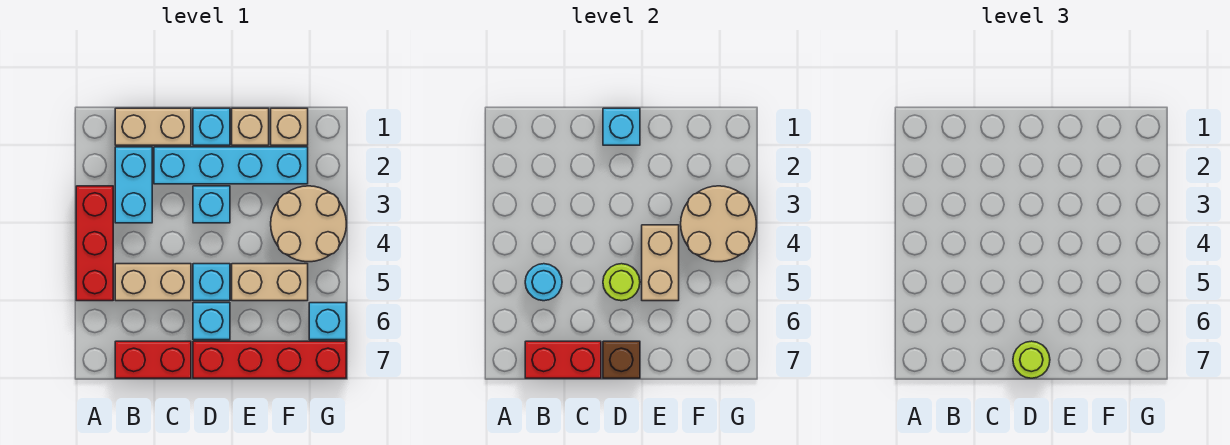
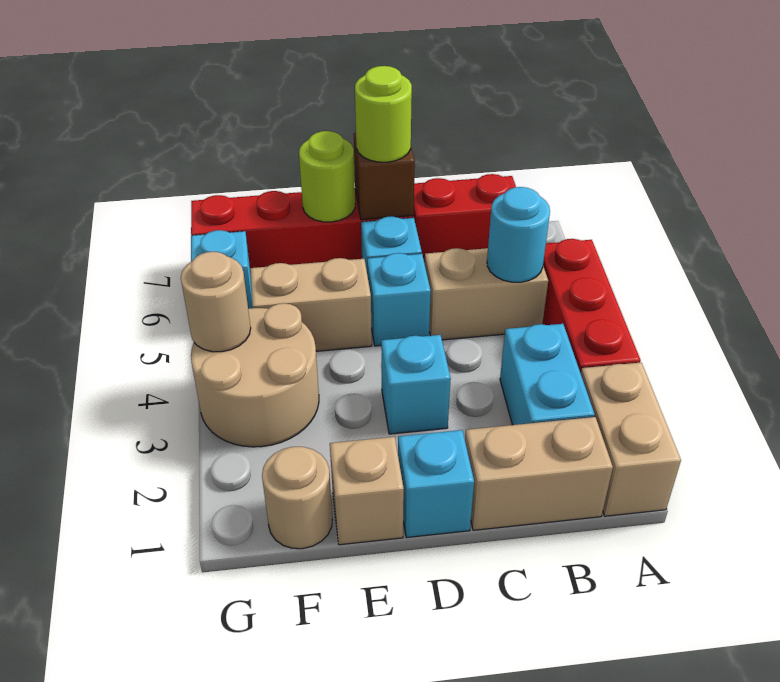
red 1x2 brick [525,341,601,378] -> none
cyan 1x4 brick [154,147,308,184] -> none
cyan 1x1 brick [603,108,640,145] -> none
lime 1x1 round brick [603,264,640,301] -> lime 1x1 round brick moved to [299,131,355,222]
tan 1x2 brick [642,225,679,301] -> tan 1x2 brick moved to [581,362,681,516]
tan 1x1 brick [271,108,308,145] -> tan 1x1 round brick [262,447,332,549]
tan 2x2 round brick [681,186,756,262] -> tan 1x1 round brick [181,252,251,352]

